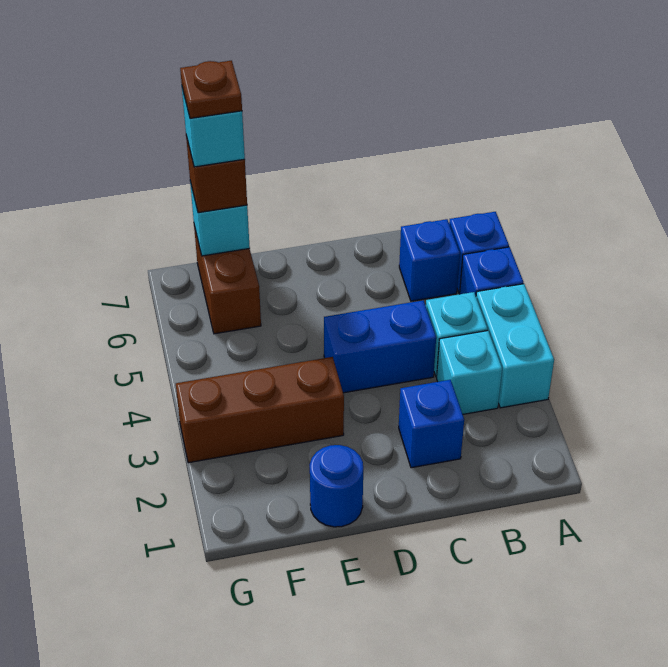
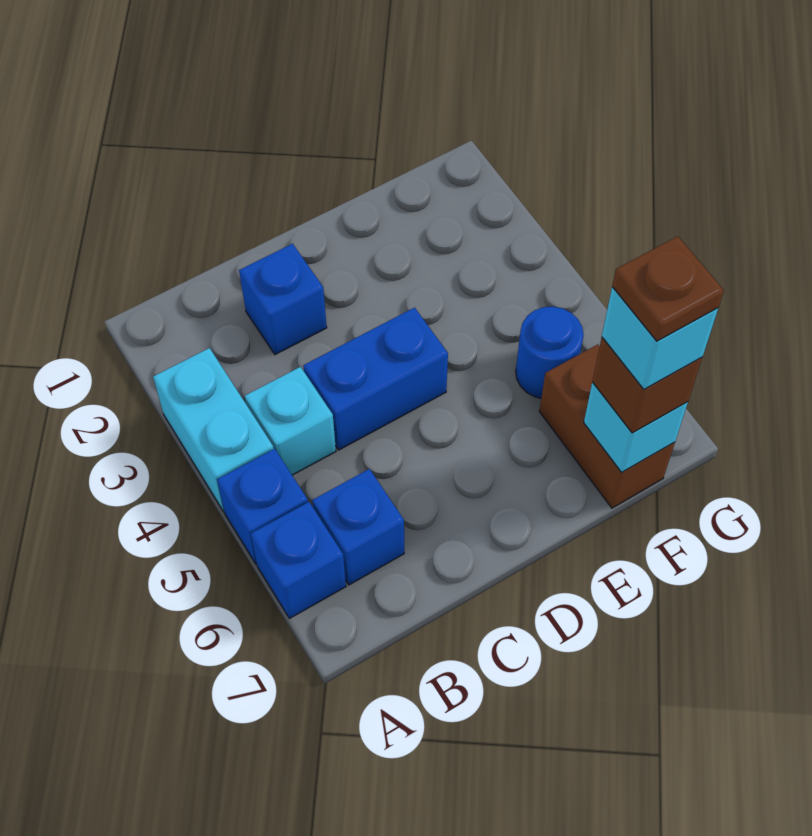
cyan 1x1 brick [437,331,502,414] -> none
blue 1x1 round brick [310,445,363,527] -> blue 1x1 round brick moved to [516,307,584,398]
brown 1x3 brick [176,357,344,463] -> none

